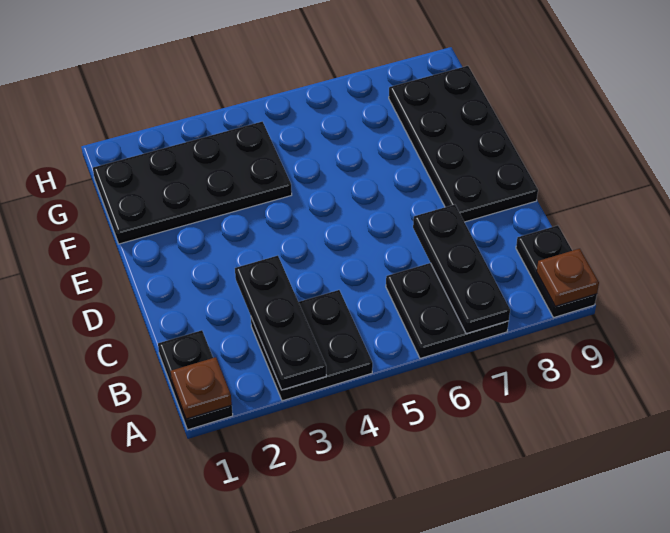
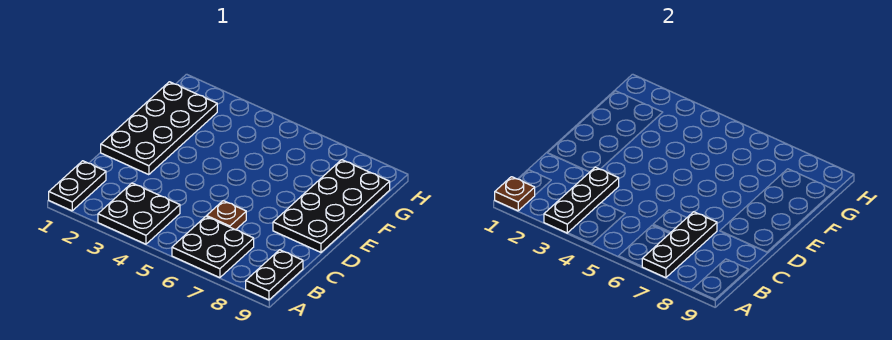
brown 1x1 plate [537,249,599,306] -> brown 1x1 plate moved to [207,201,246,230]
black 2x4 plate [93,122,292,244] -> black 2x4 plate turned to [101,82,217,175]

